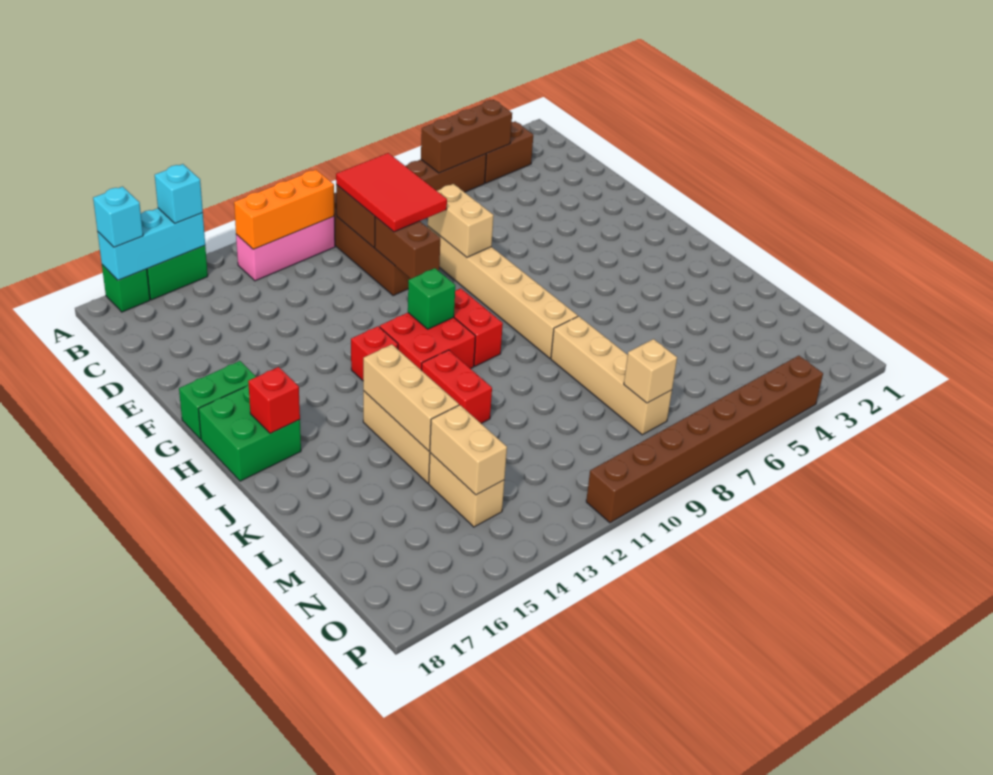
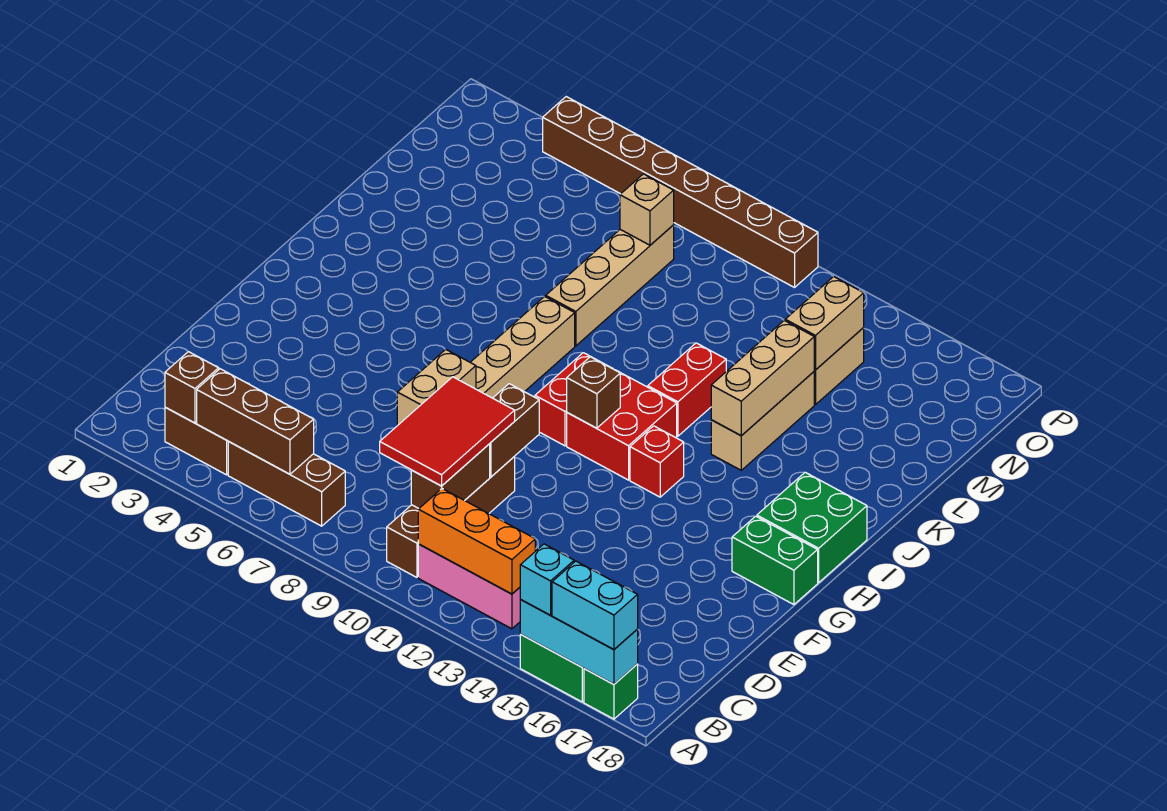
cyan 1x1 brick [93,187,143,247] -> cyan 1x2 brick [552,561,638,650]
none -> brown 1x1 brick [165,352,219,423]
green 1x1 brick [408,268,455,329] -> brown 1x1 brick [567,357,620,428]
red 1x1 brick [248,367,300,434] -> none

